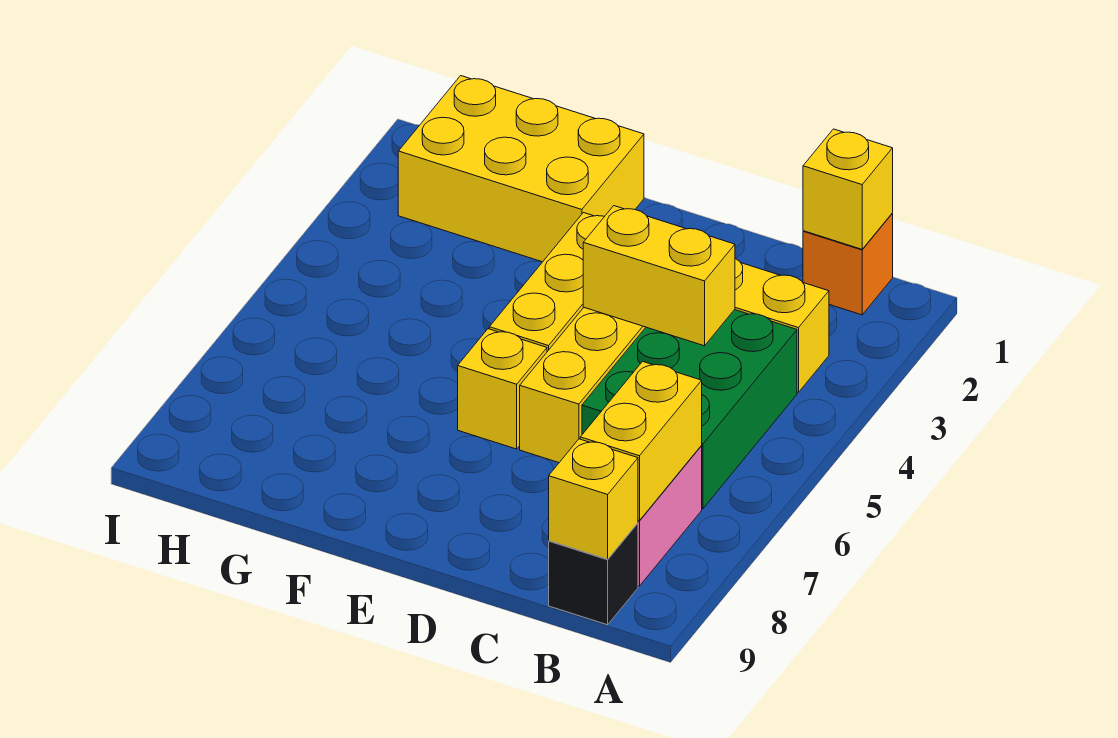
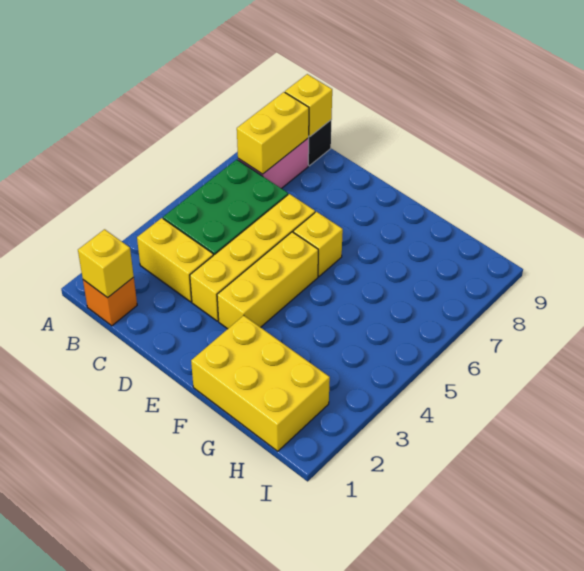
yellow 1x2 brick [583,206,735,346] -> none

